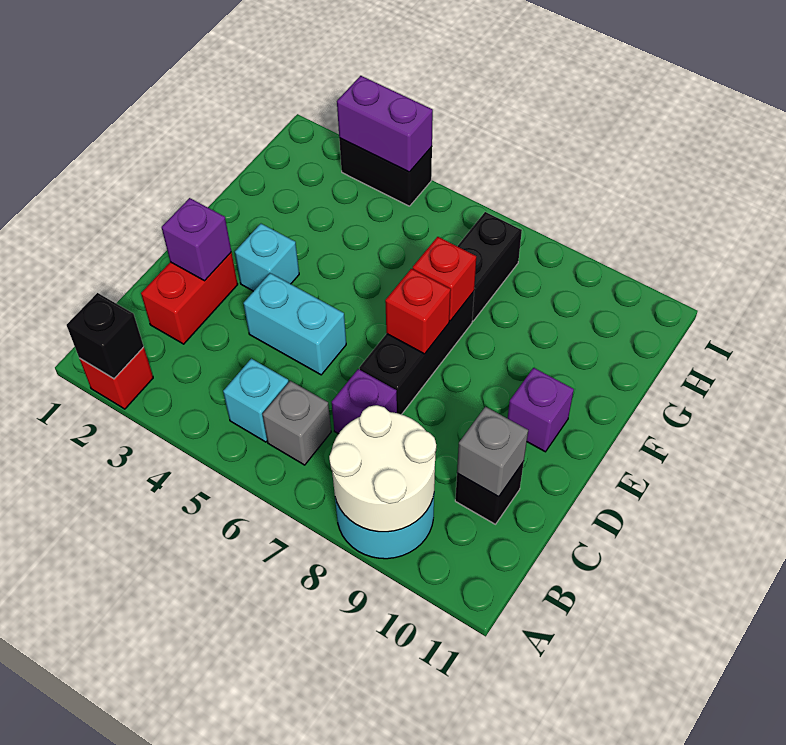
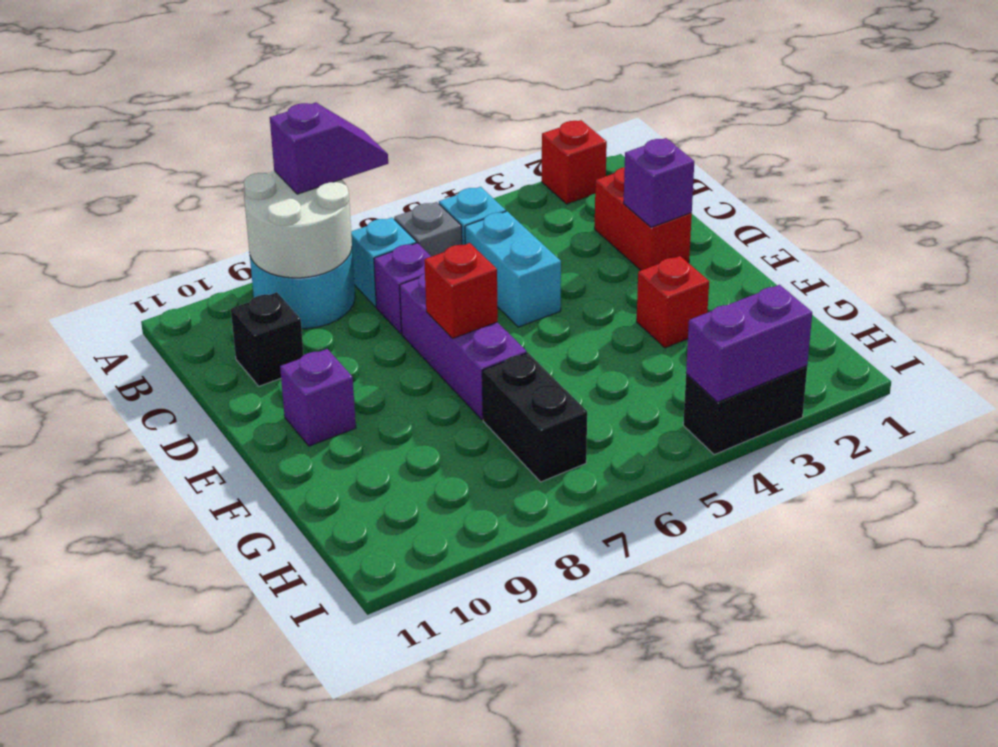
black 1x1 brick [67,293,144,379] -> none
none -> purple 1x2 slope [270,103,388,194]
grey 1x1 brick [457,407,528,497] -> none
cyan 1x2 brick [244,273,346,375] -> cyan 1x2 brick turned to [465,211,561,327]
black 1x3 brick [359,292,474,415] -> purple 1x3 brick [400,273,527,420]
cyan 1x1 brick [235,224,299,291] -> cyan 1x1 brick moved to [351,218,416,307]
red 1x1 brick [413,237,476,321] -> red 1x1 brick moved to [636,256,709,348]

